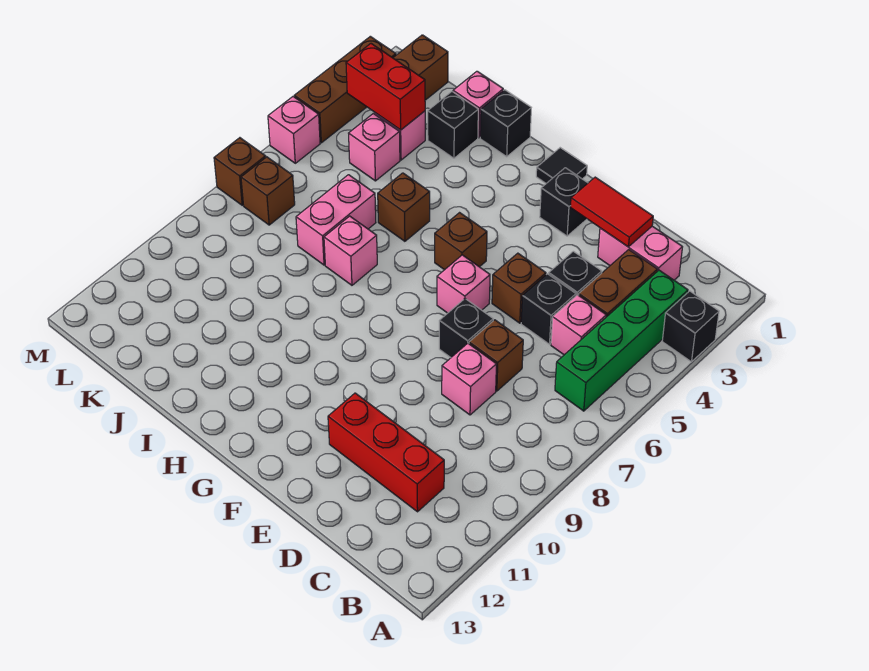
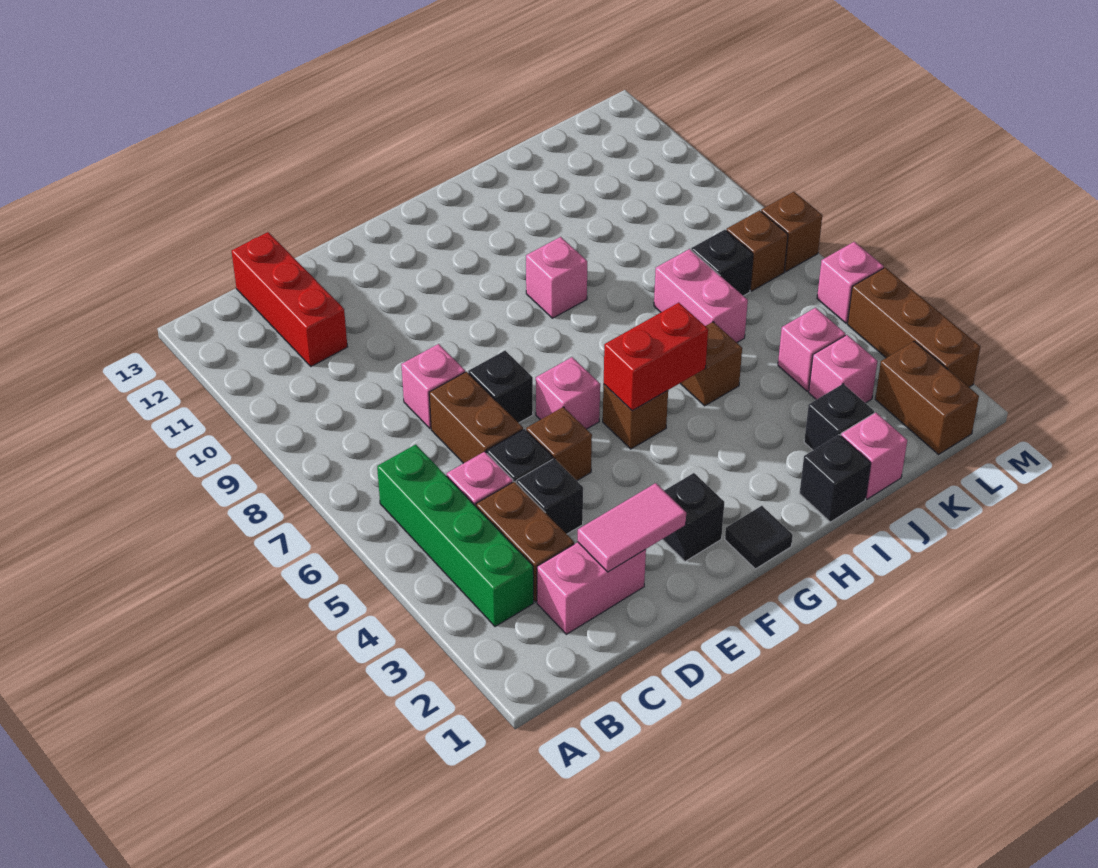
black 1x1 brick [662,291,719,362] -> black 1x1 brick moved to [691,230,753,296]
red 1x3 brick [328,393,444,512] -> red 1x3 brick turned to [232,232,347,366]
red 1x2 tile [570,177,653,247] -> pink 1x2 tile [578,483,686,572]
brown 1x1 brick [469,320,523,391] -> brown 1x2 brick [429,372,523,463]
pink 1x1 brick [324,216,377,285] -> pink 1x1 brick moved to [526,237,587,318]
red 1x2 brick [346,44,425,130] -> red 1x2 brick moved to [604,303,708,410]

